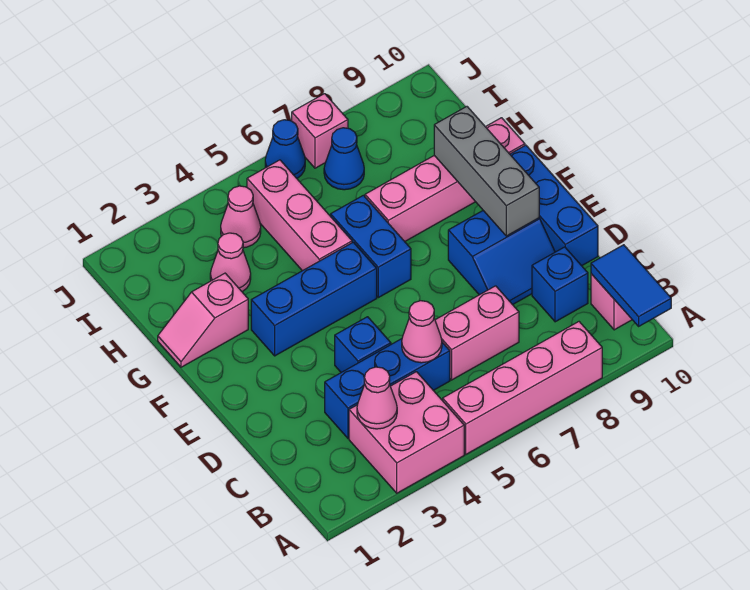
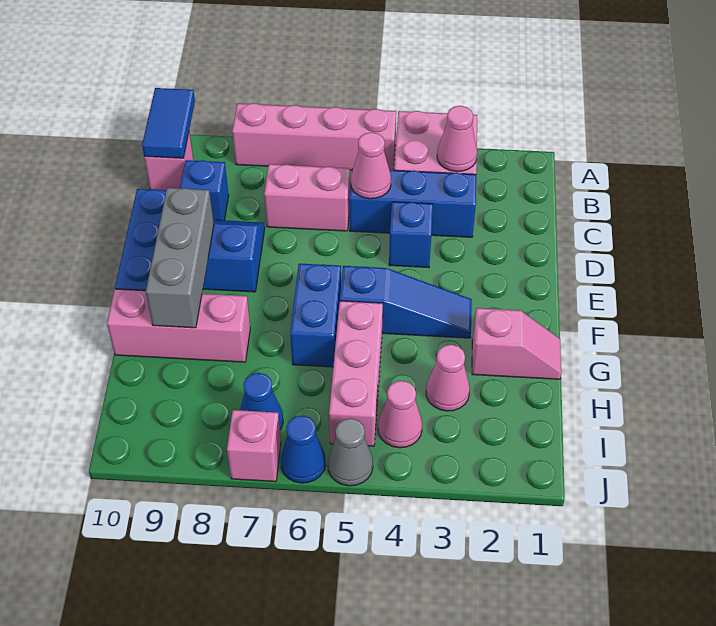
blue 1x3 brick [251,242,377,356] -> blue 1x3 slope [340,266,472,338]
pink 1x4 brick [365,118,525,241] -> pink 1x3 brick [107,289,250,362]
none -> grey 1x1 cone [328,418,373,486]

